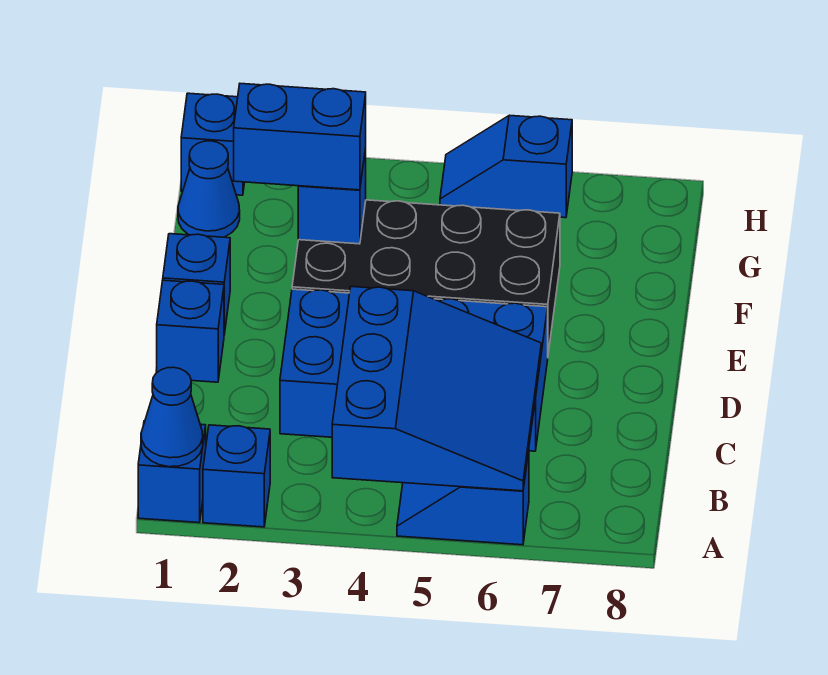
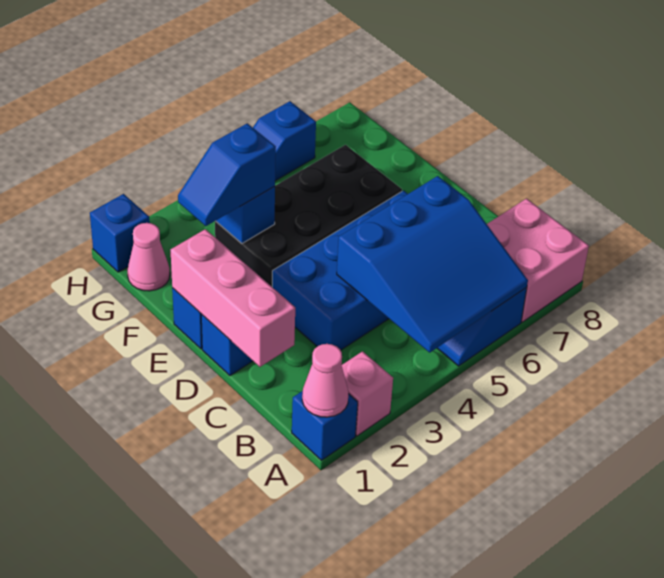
blue 1x1 cone [141,367,203,467] -> pink 1x1 cone [302,344,349,417]
blue 1x1 brick [203,425,270,527] -> pink 1x1 brick [341,351,393,436]
blue 3x3 slope [332,287,541,491] -> blue 3x3 slope turned to [337,176,528,352]
none -> pink 2x2 brick [487,199,589,322]
none -> pink 1x3 brick [170,229,295,367]
blue 1x2 brick [234,84,366,190] -> blue 1x2 slope [178,123,276,226]
blue 1x1 cone [178,141,240,237] -> pink 1x1 cone [127,223,170,291]

